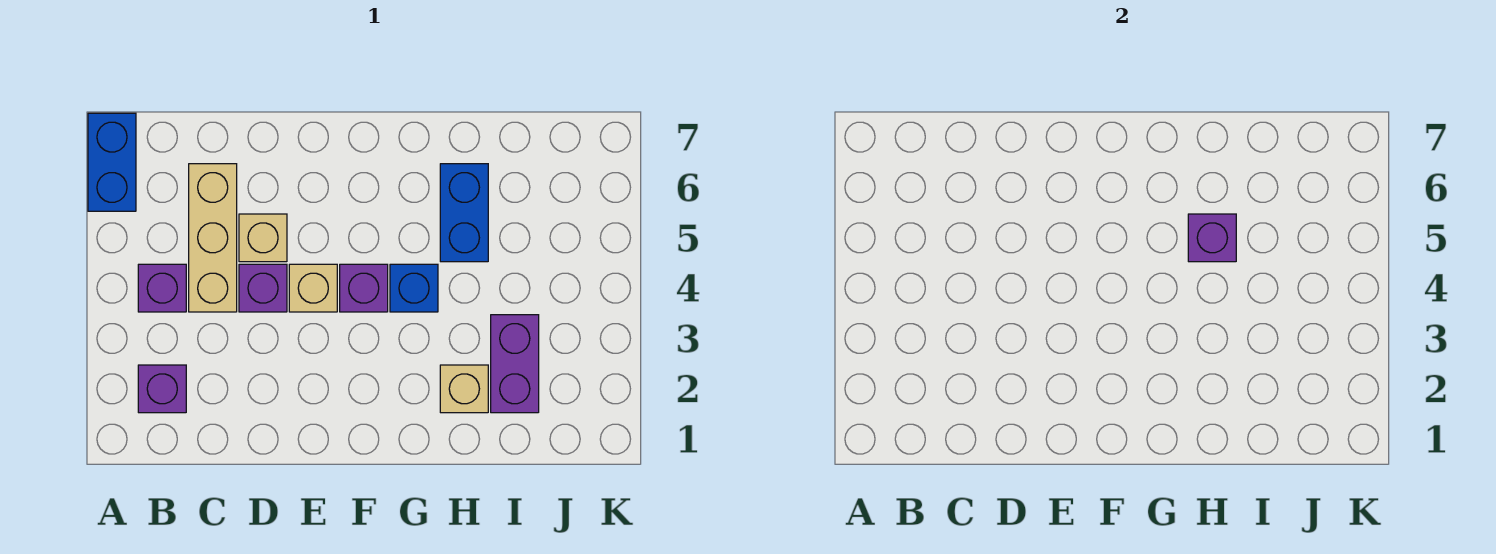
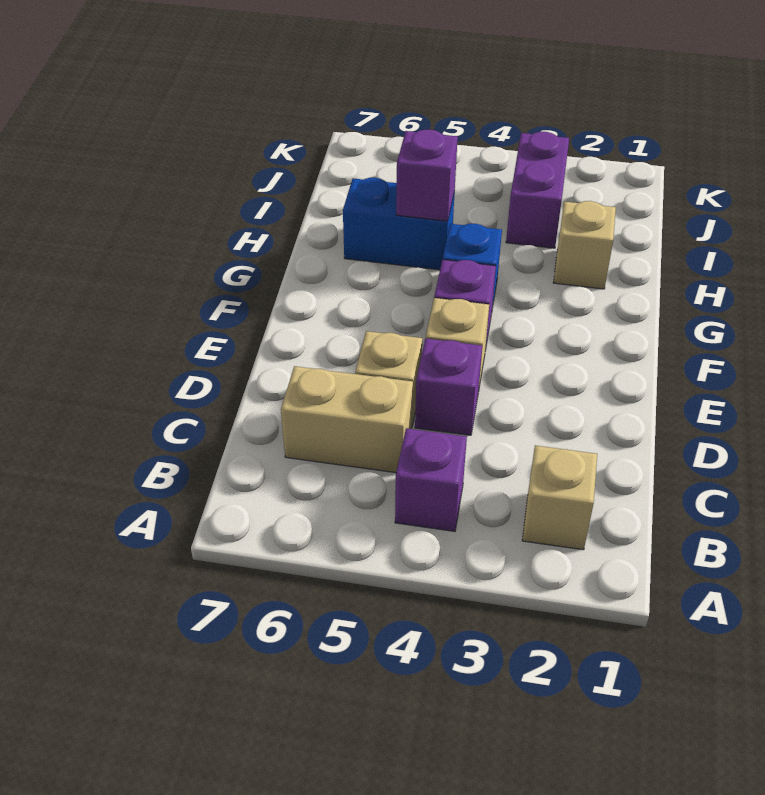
blue 1x2 brick [88,113,136,211] -> none
purple 1x1 brick [138,365,186,413] -> tan 1x1 brick [522,446,597,550]
tan 1x3 brick [189,164,237,312] -> tan 1x2 brick [281,366,413,473]
purple 1x2 brick [491,315,539,413] -> purple 1x2 brick turned to [506,132,569,248]

